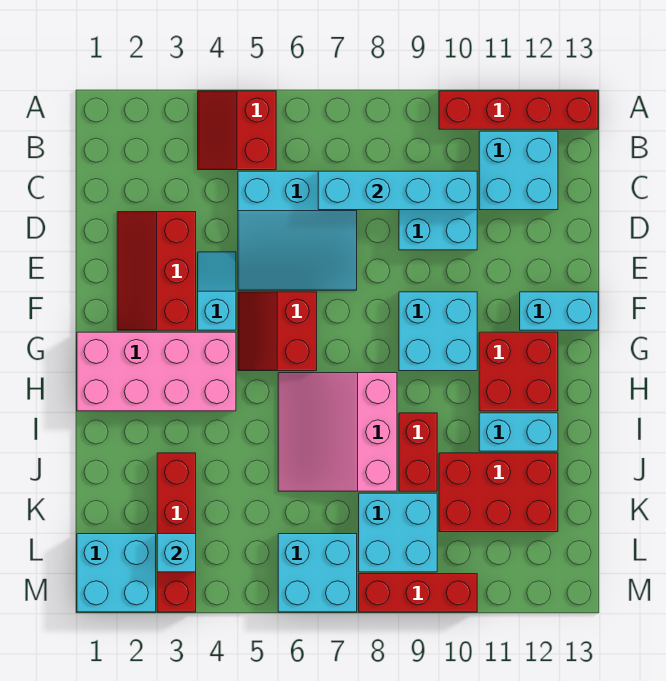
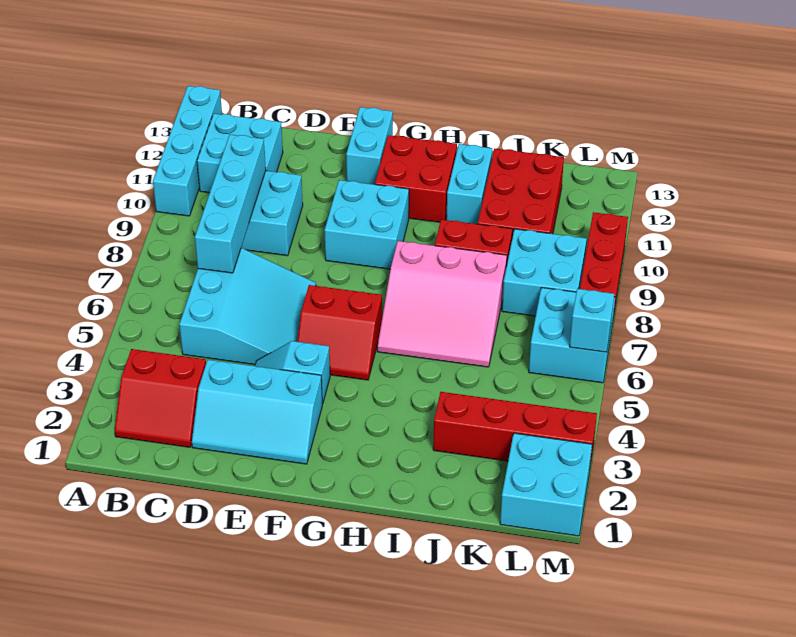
red 2x2 slope [198,91,276,170] -> red 2x2 slope moved to [115,349,206,447]
red 1x4 brick [439,91,598,129] -> cyan 1x4 brick [153,86,222,216]
red 2x3 slope [117,212,196,330] -> cyan 2x3 slope [192,360,322,464]
pink 2x4 brick [77,332,236,411] -> none
cyan 1x1 brick [157,534,196,572] -> cyan 1x1 brick moved to [570,289,614,352]

